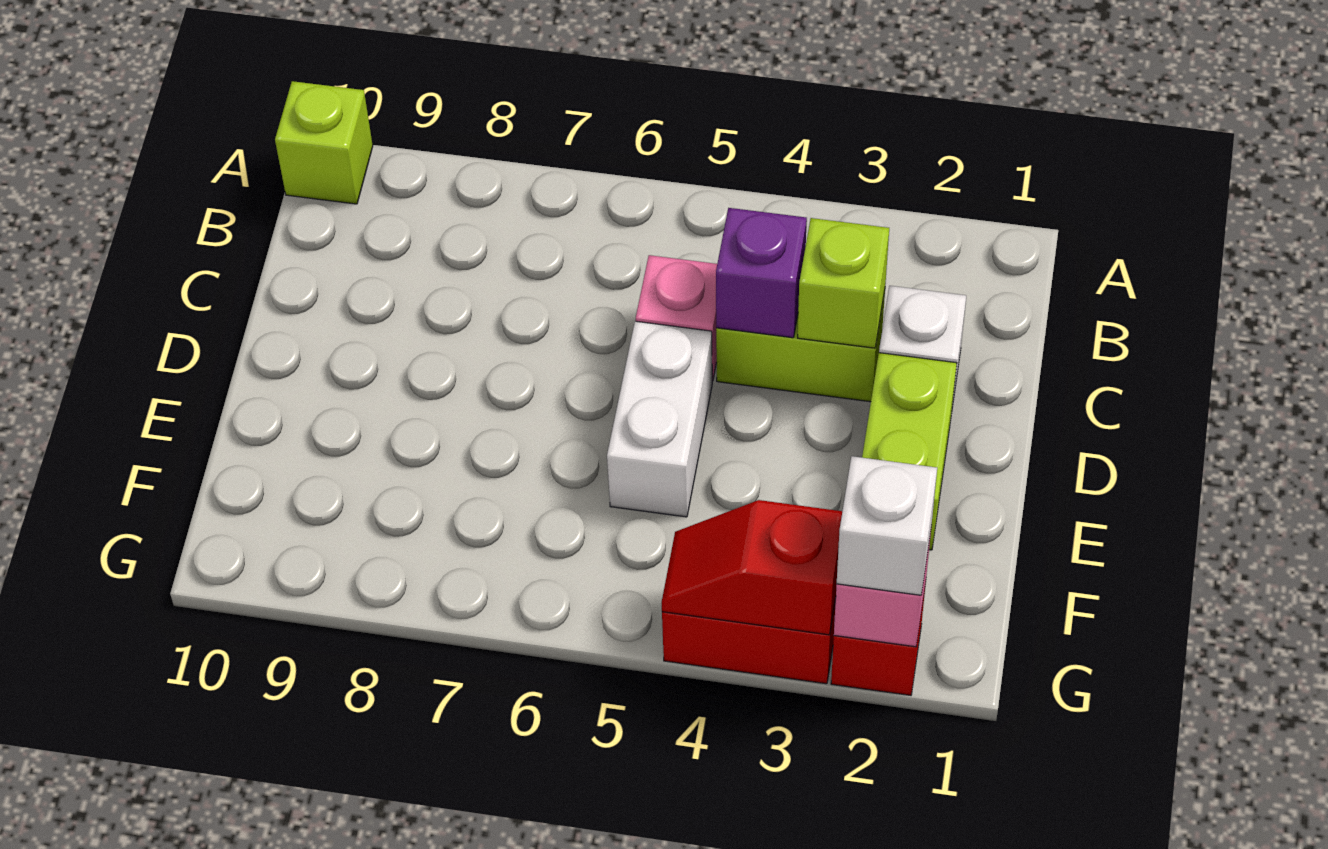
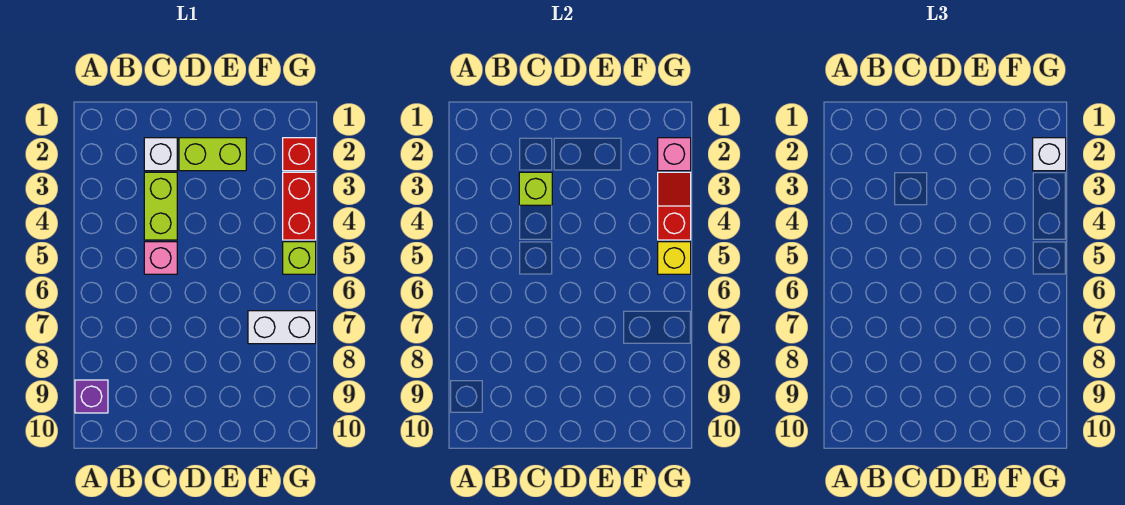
lime 1x1 brick [275,81,373,204] -> lime 1x1 brick moved to [283,242,316,274]
purple 1x1 brick [716,208,807,338] -> purple 1x1 brick moved to [75,380,108,413]
white 1x2 brick [607,321,712,517] -> white 1x2 brick moved to [248,311,316,344]
red 1x2 slope [662,500,842,635] -> red 1x2 slope turned to [658,172,691,240]
none -> yellow 1x1 brick [658,242,691,274]

